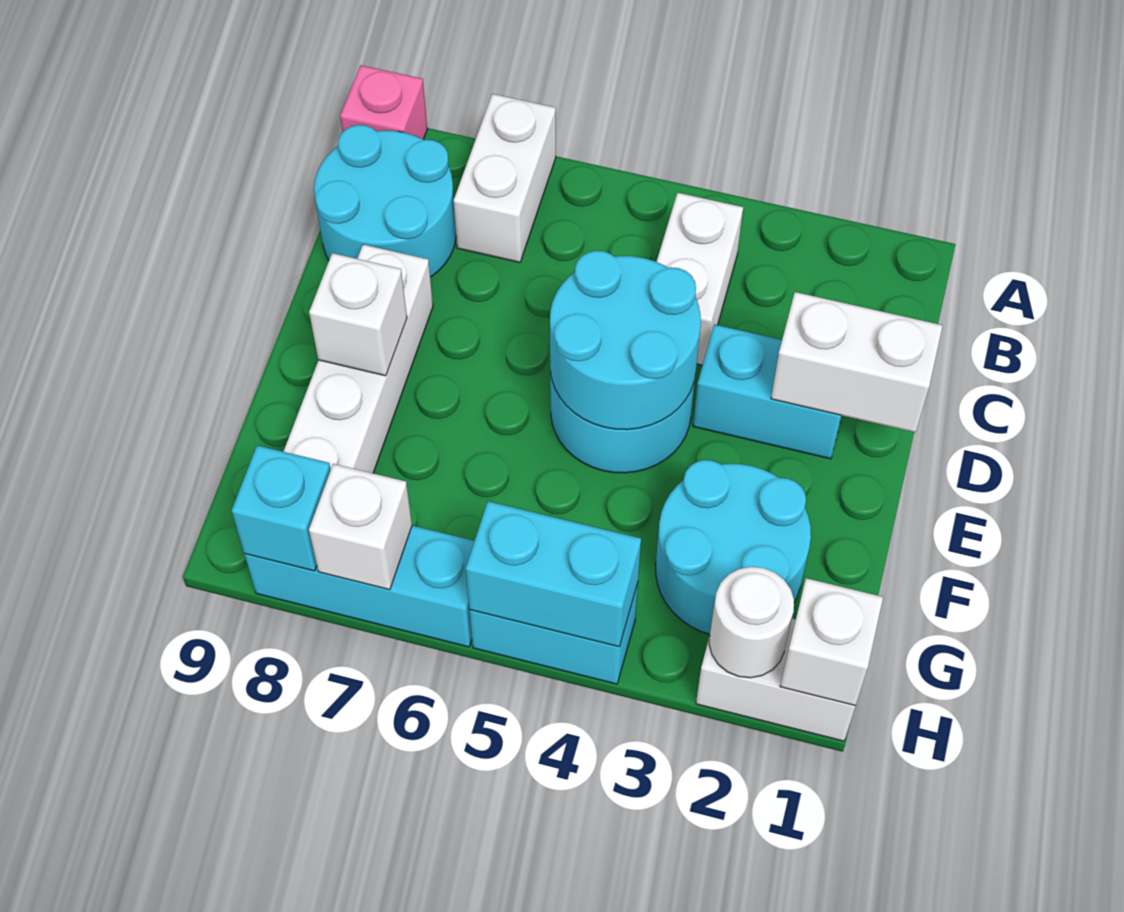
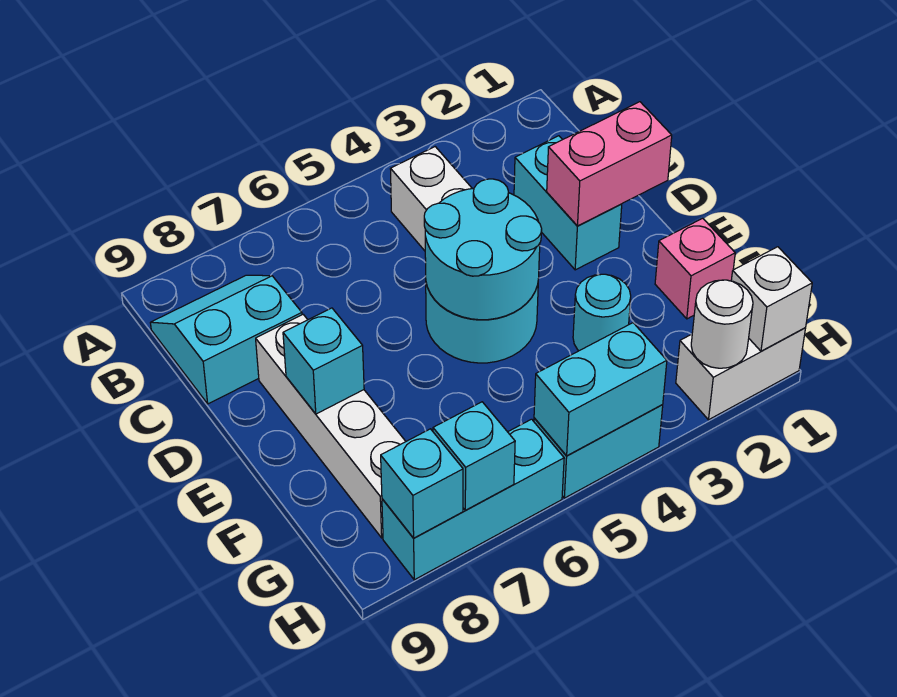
white 1x2 brick [454,94,556,262] -> none
pink 1x1 brick [340,65,427,139] -> pink 1x1 brick moved to [655,218,735,319]
cyan 2x2 round brick [314,125,456,277] -> cyan 2x2 slope [150,275,302,404]
white 1x2 brick [771,292,943,432] -> pink 1x2 brick [547,102,672,226]
cyan 1x2 brick [693,324,842,459] -> cyan 1x2 brick turned to [514,136,622,270]
white 1x1 brick [309,253,407,376] -> cyan 1x1 brick [283,308,364,414]
cyan 2x2 round brick [656,460,811,634] -> cyan 1x1 round brick [573,274,631,351]
white 1x1 brick [309,464,412,590] -> cyan 1x1 brick [433,402,515,510]

